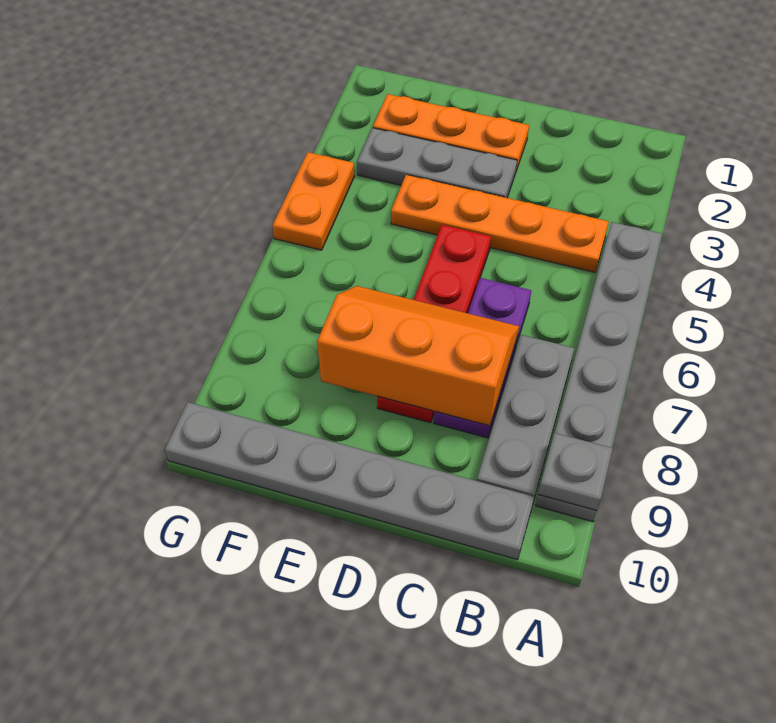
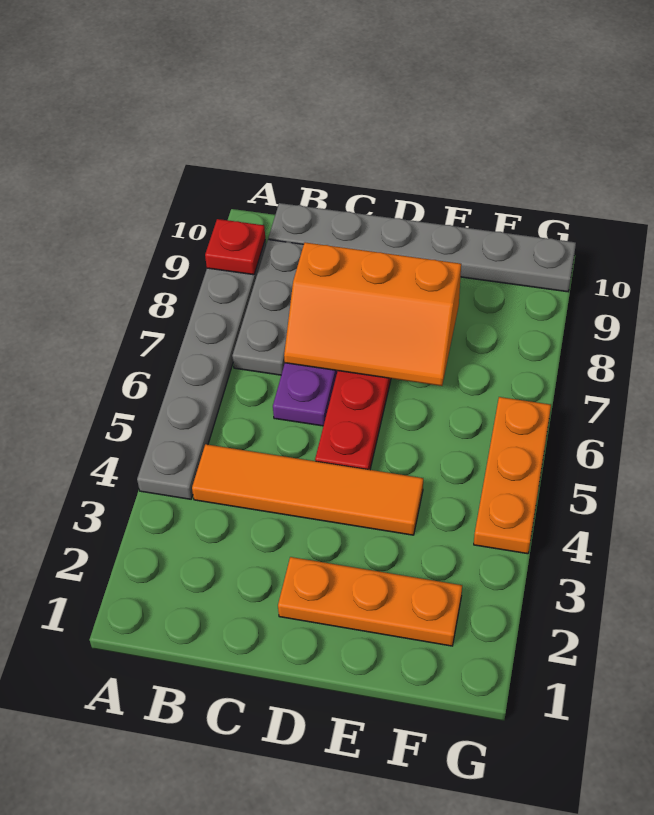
grey 1x1 plate [538,433,613,510] -> red 1x1 plate [205,219,265,275]
orange 1x4 plate [391,175,609,272] -> orange 1x4 tile [192,444,423,535]
grey 1x3 plate [357,128,517,198] -> none
orange 1x2 plate [272,152,354,250] -> orange 1x3 plate [474,397,551,554]

